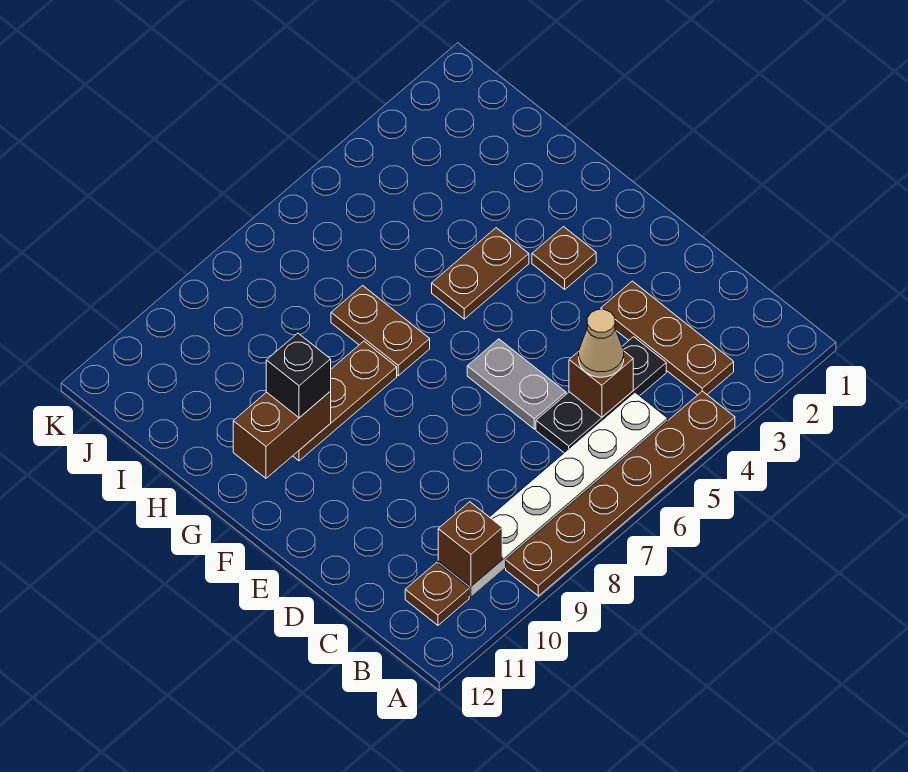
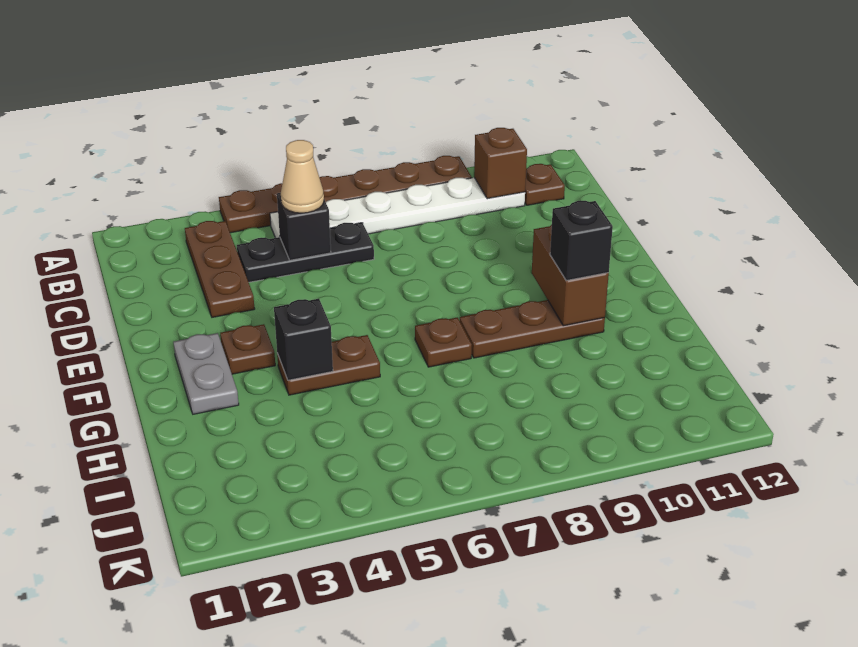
brown 1x1 brick [569,352,633,417] -> black 1x1 brick [277,193,331,260]
grey 1x2 plate [467,339,566,429] -> grey 1x2 plate moved to [173,333,239,414]
none -> black 1x1 brick [274,299,333,380]
brown 1x2 plate [331,286,430,376] -> brown 1x1 plate [415,318,472,367]
brown 1x2 brick [233,392,331,478] -> brown 1x2 brick turned to [532,225,609,326]

